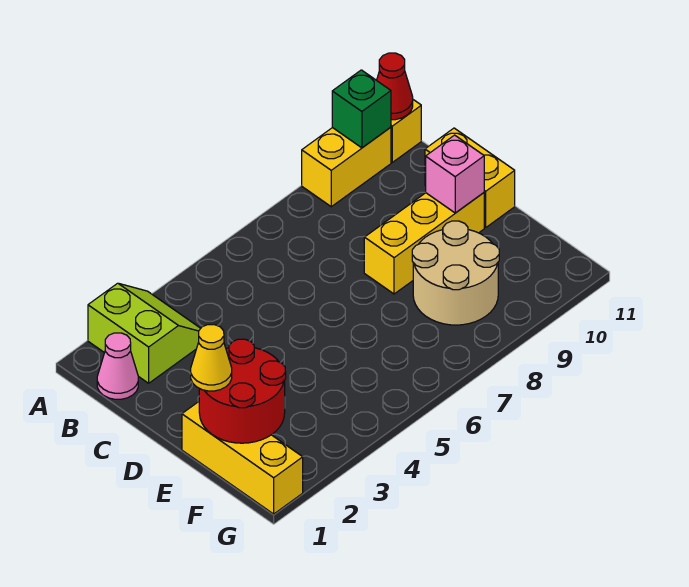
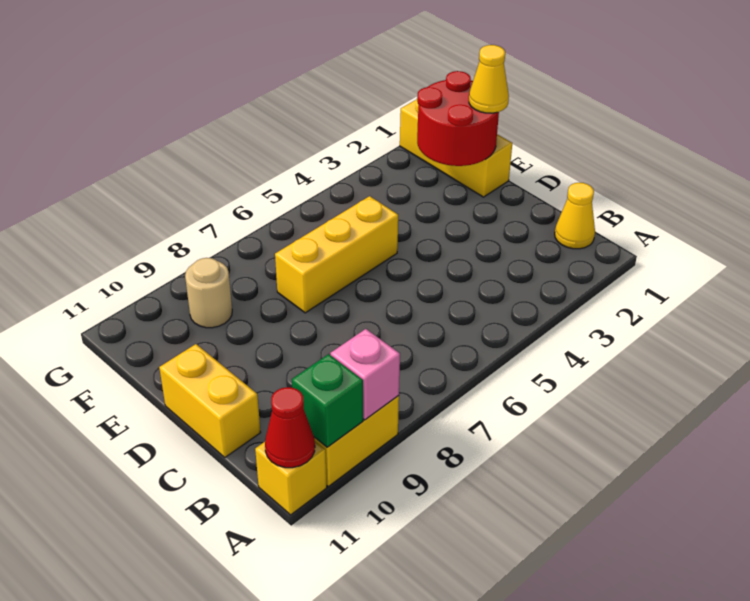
lime 2x2 slope [88,283,201,383] -> none
pink 1x1 cone [97,333,138,399] -> yellow 1x1 cone [555,183,595,249]
yellow 1x3 brick [364,193,484,294] -> yellow 1x3 brick moved to [275,196,398,313]
pink 1x1 brick [426,135,484,213] -> pink 1x1 brick moved to [330,329,400,420]
tan 2x2 round brick [412,221,499,325] -> tan 1x1 round brick [185,258,232,328]

